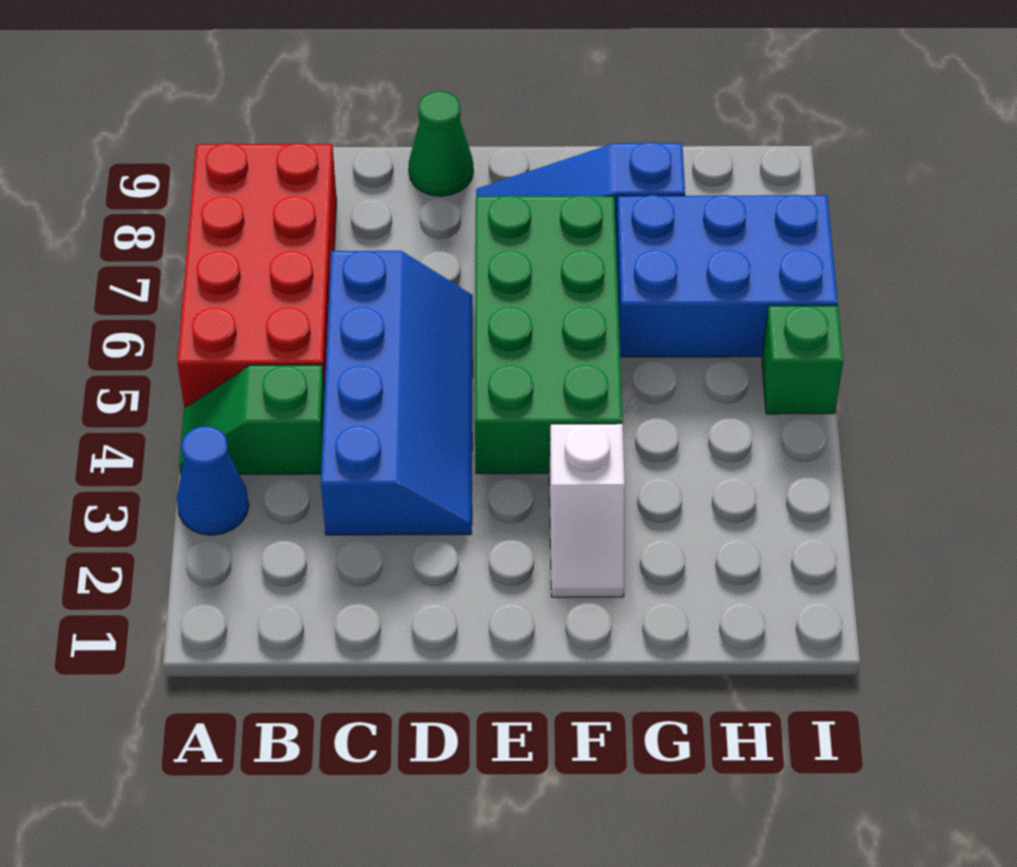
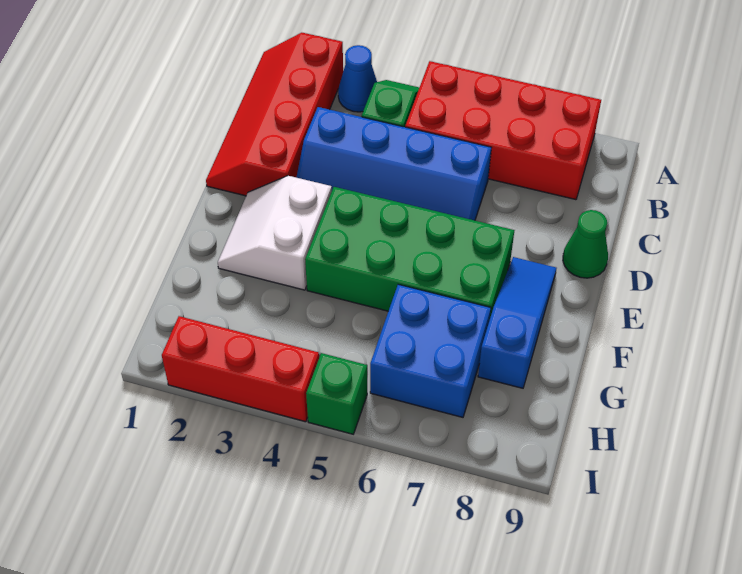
none -> red 2x4 slope [206,33,343,196]
white 1x2 slope [549,424,625,597] -> white 2x2 slope [218,176,332,290]
blue 2x3 brick [616,195,838,357] -> blue 2x2 brick [370,284,491,417]
none -> red 1x3 brick [162,316,319,422]

